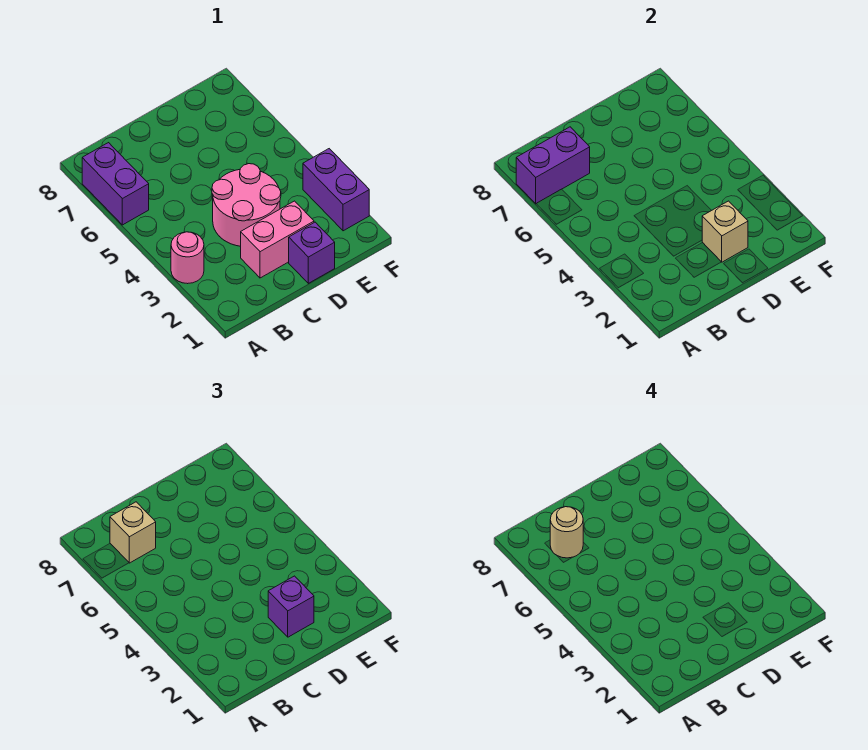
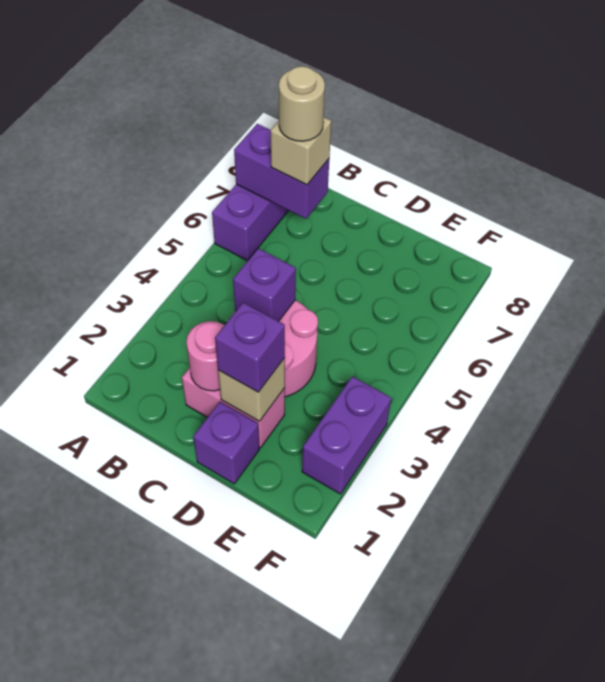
pink 1x1 round brick [171,232,204,284] -> pink 1x1 round brick moved to [186,321,224,391]
none -> purple 1x1 brick [233,248,296,321]

